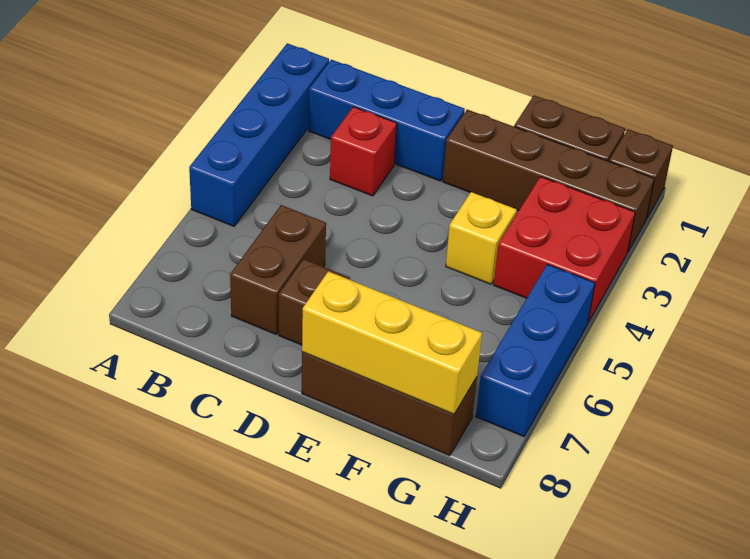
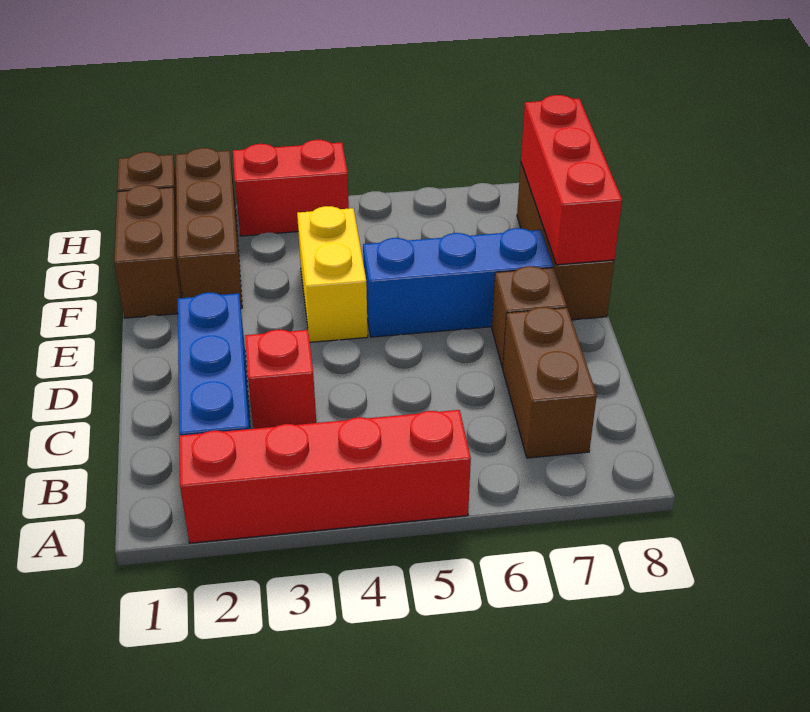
blue 1x4 brick [189,43,329,226] -> red 1x4 brick [179,410,471,543]
brown 1x2 brick [230,205,326,335] -> brown 1x2 brick turned to [503,307,597,458]
brown 1x4 brick [443,110,654,251] -> brown 1x3 brick [176,148,242,308]
yellow 1x3 brick [302,271,482,414] -> red 1x3 brick [521,95,622,265]
yellow 1x1 brick [446,192,517,284] -> yellow 1x2 brick [297,206,368,342]
red 2x2 brick [494,177,635,322] -> red 1x2 brick [233,140,349,236]
blue 1x3 brick [476,264,595,436] -> blue 1x3 brick moved to [363,228,553,337]

